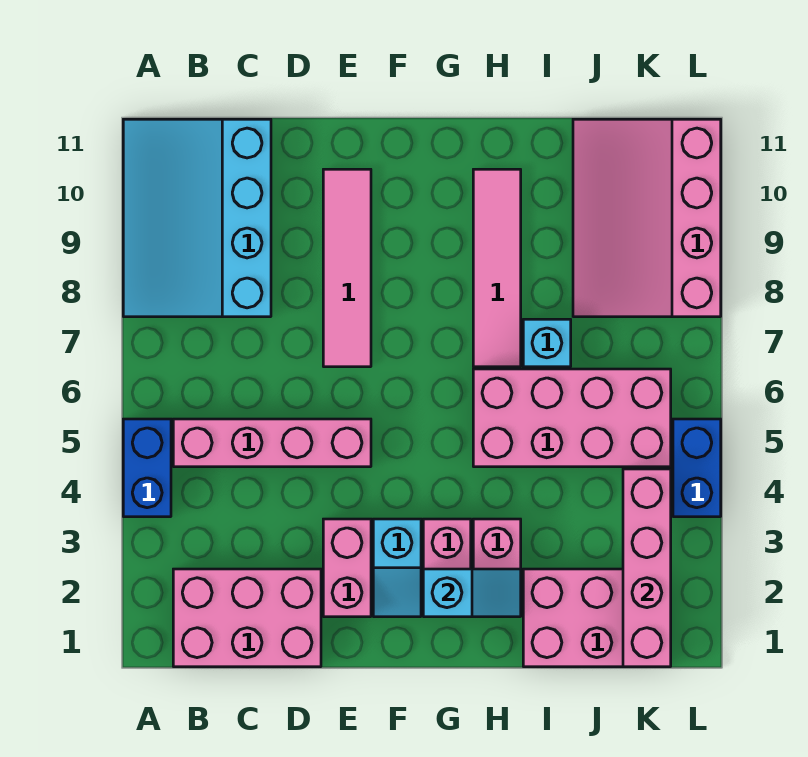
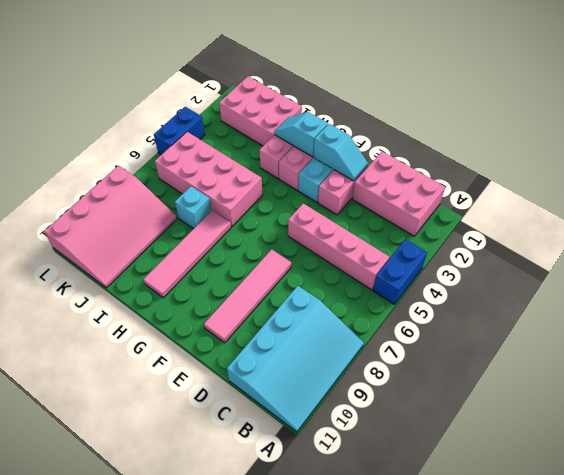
none -> cyan 1x2 slope [314,124,368,181]
pink 1x4 brick [623,469,671,667] -> none

